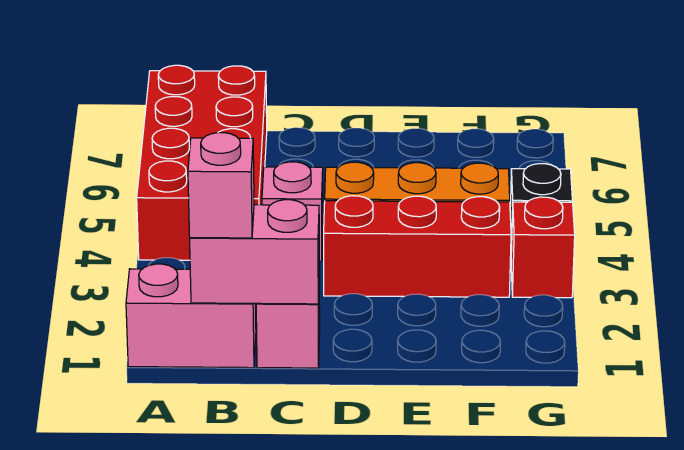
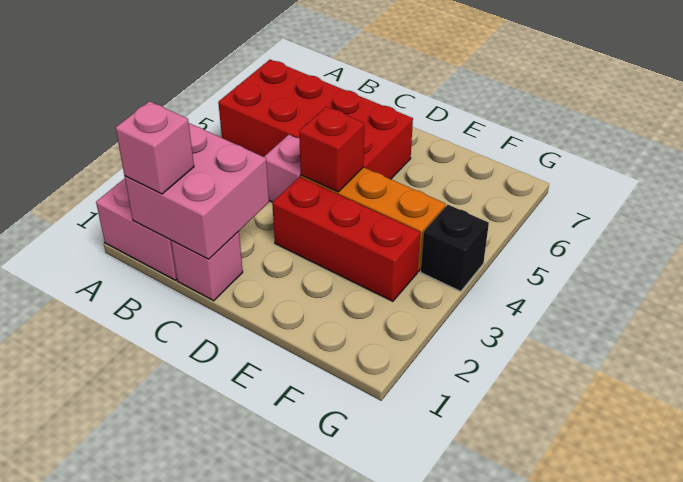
red 2x4 brick [137,65,267,260] -> red 2x4 brick turned to [218,60,413,179]
pink 1x2 brick [190,200,319,304] -> pink 2x2 brick [125,123,269,259]
red 1x1 brick [511,197,575,298] -> red 1x1 brick moved to [299,107,364,192]

